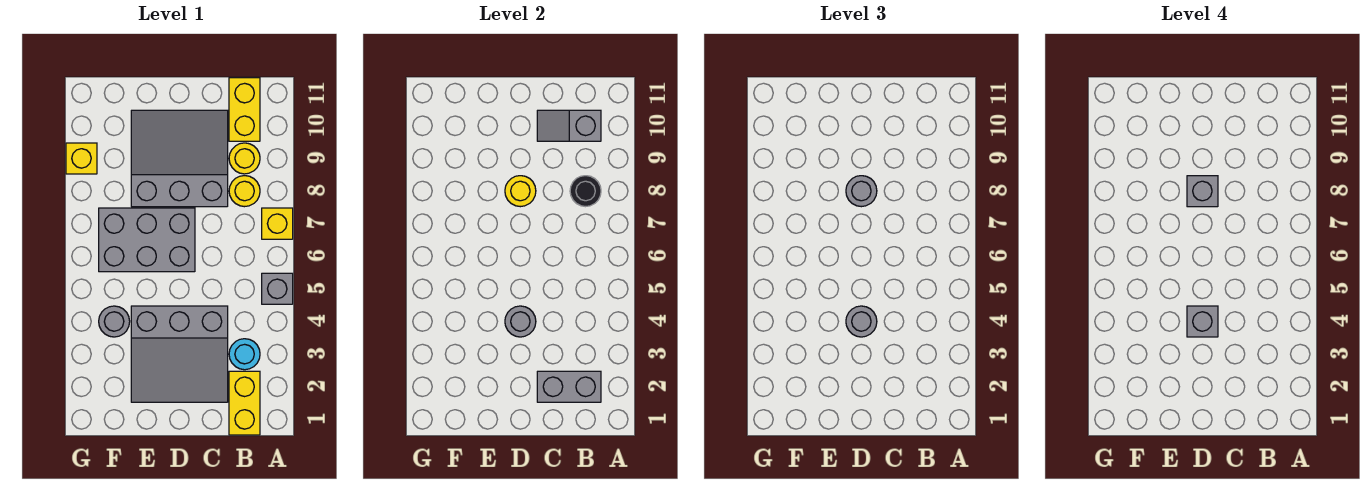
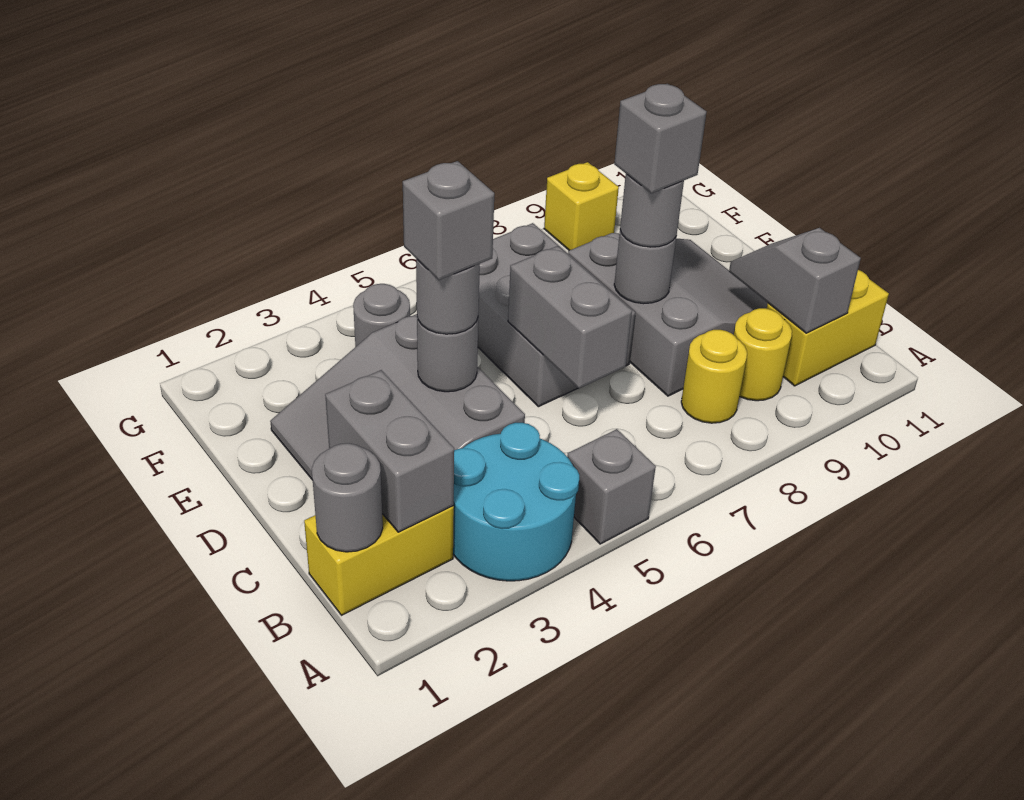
yellow 1x1 brick [262,208,293,239] -> none
none -> grey 1x1 round brick [312,443,383,552]
cyan 1x1 round brick [229,339,260,370] -> cyan 2x2 round brick [453,423,579,581]
black 1x1 round brick [570,176,601,207] -> none
none -> grey 1x2 brick [508,246,632,388]
yellow 1x1 round brick [505,176,536,207] -> grey 1x1 round brick [614,230,676,304]

